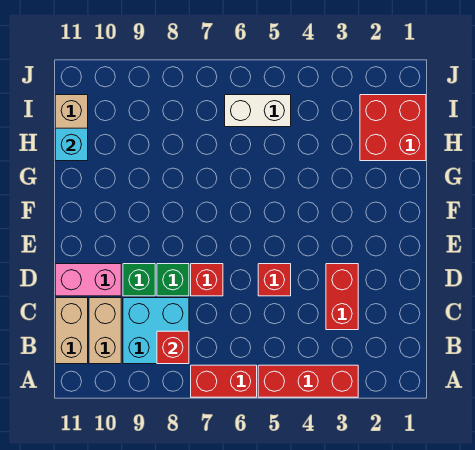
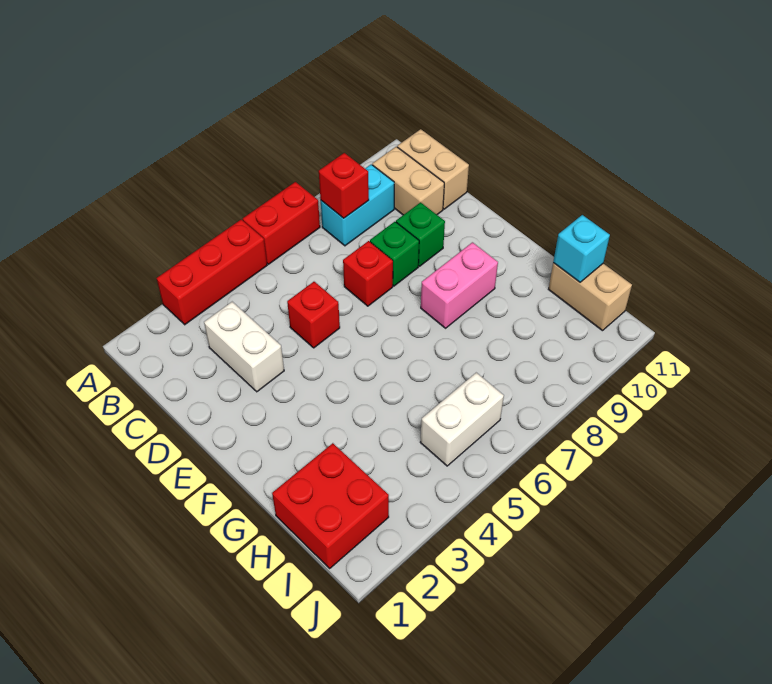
cyan 2x2 brick [123,298,189,364] -> cyan 1x2 brick [321,164,394,246]
red 1x2 brick [326,264,358,330] -> white 1x2 brick [204,302,284,392]
pink 1x2 brick [55,264,121,296] -> pink 1x2 brick moved to [421,242,498,328]

